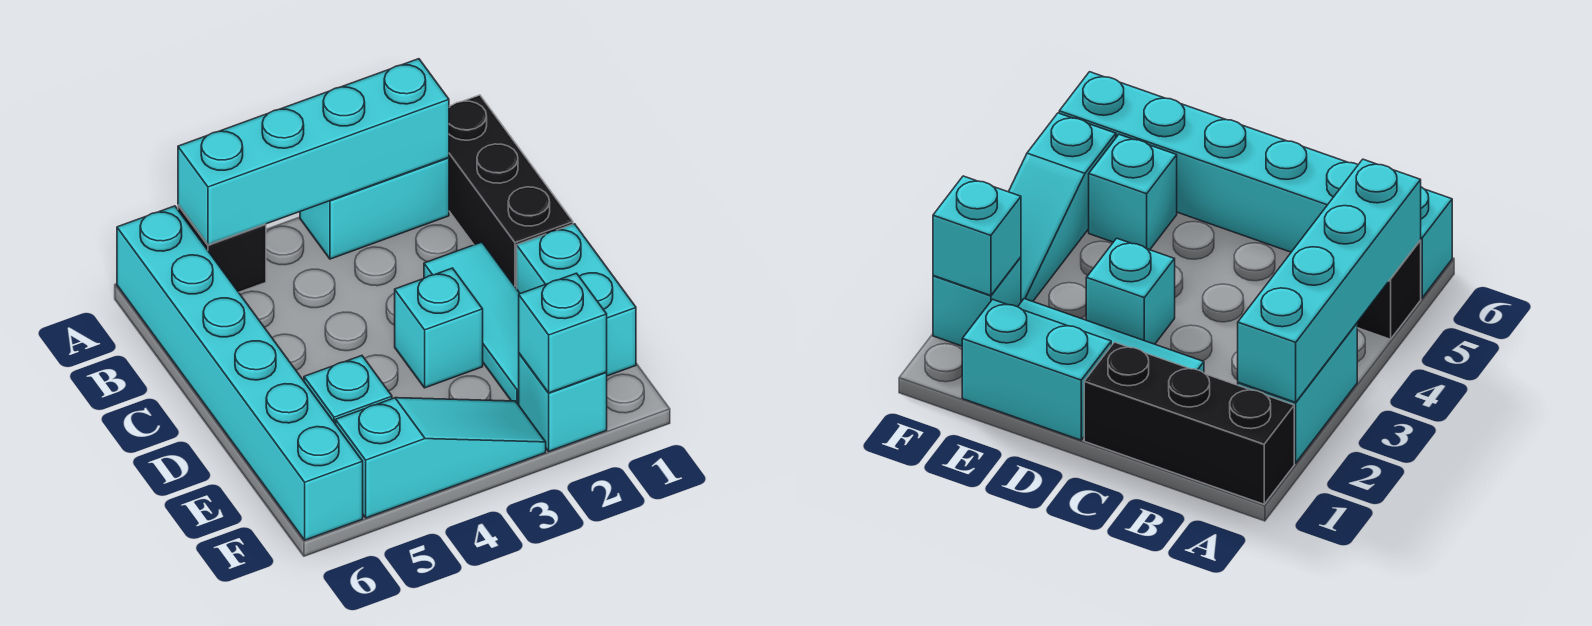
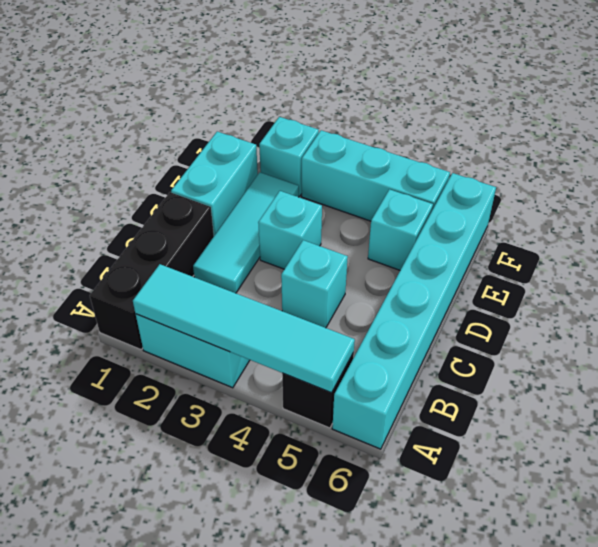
cyan 1x4 brick [178,59,449,245] -> cyan 1x4 tile [133,264,355,393]
cyan 1x1 brick [519,273,607,393] -> cyan 1x1 brick moved to [281,240,348,328]
cyan 1x3 slope [336,398,546,518] -> cyan 1x3 brick [302,130,450,221]

